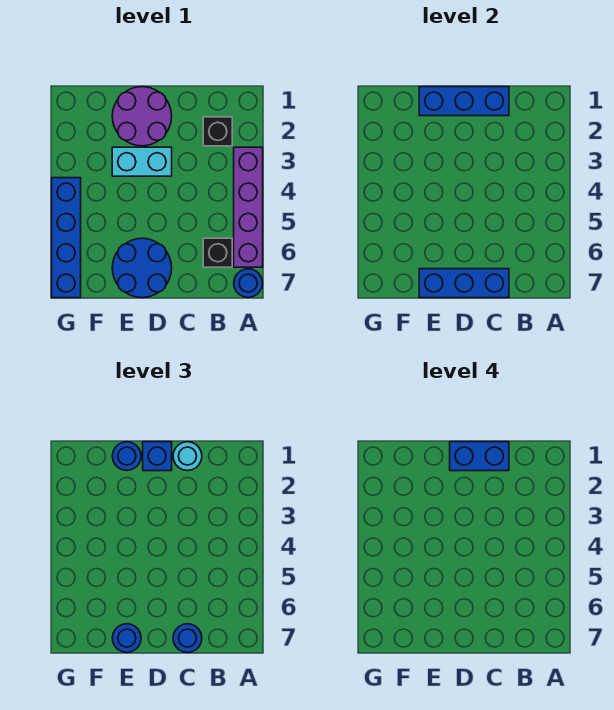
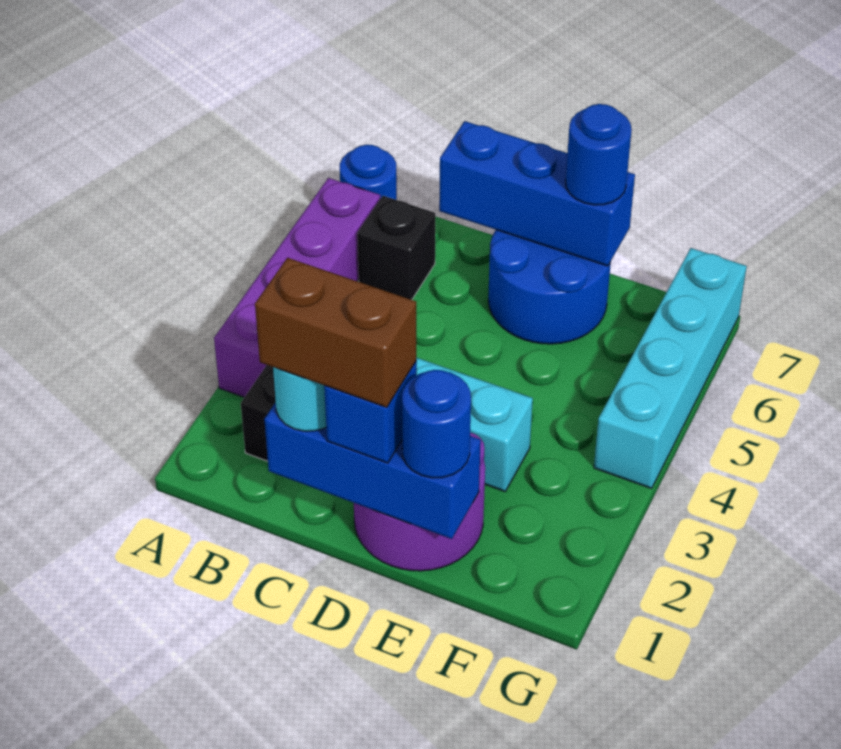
blue 1x2 brick [450,442,509,471] -> brown 1x2 brick [255,258,416,407]
blue 1x1 round brick [173,624,202,653] -> none
blue 1x4 brick [52,178,81,298] -> cyan 1x4 brick [594,248,747,488]

